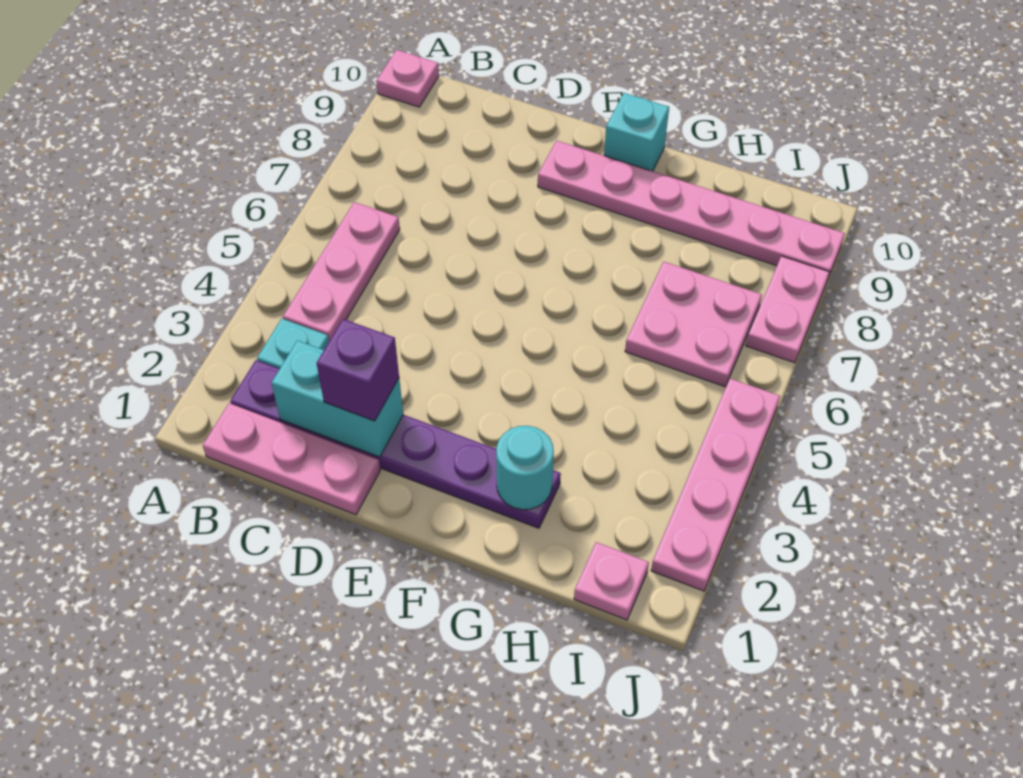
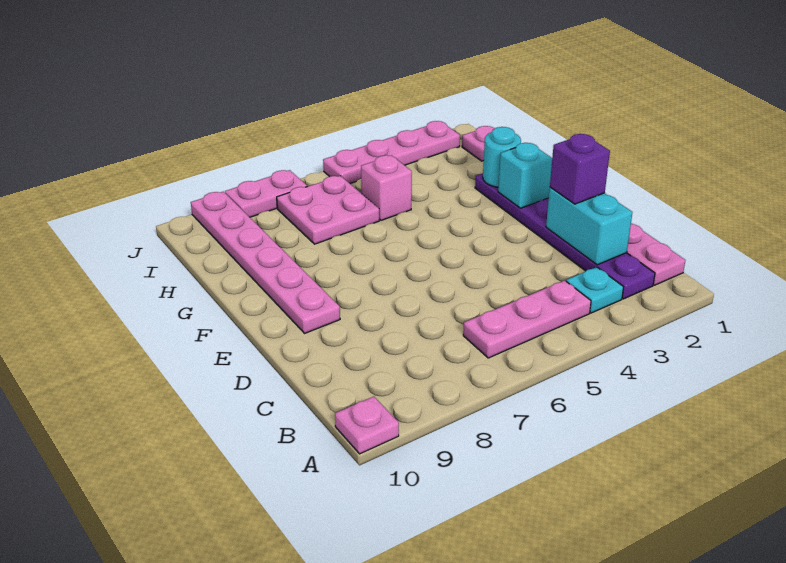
cyan 1x1 brick [604,93,669,171] -> cyan 1x1 brick moved to [498,143,552,208]
none -> pink 1x1 brick [361,155,412,220]

